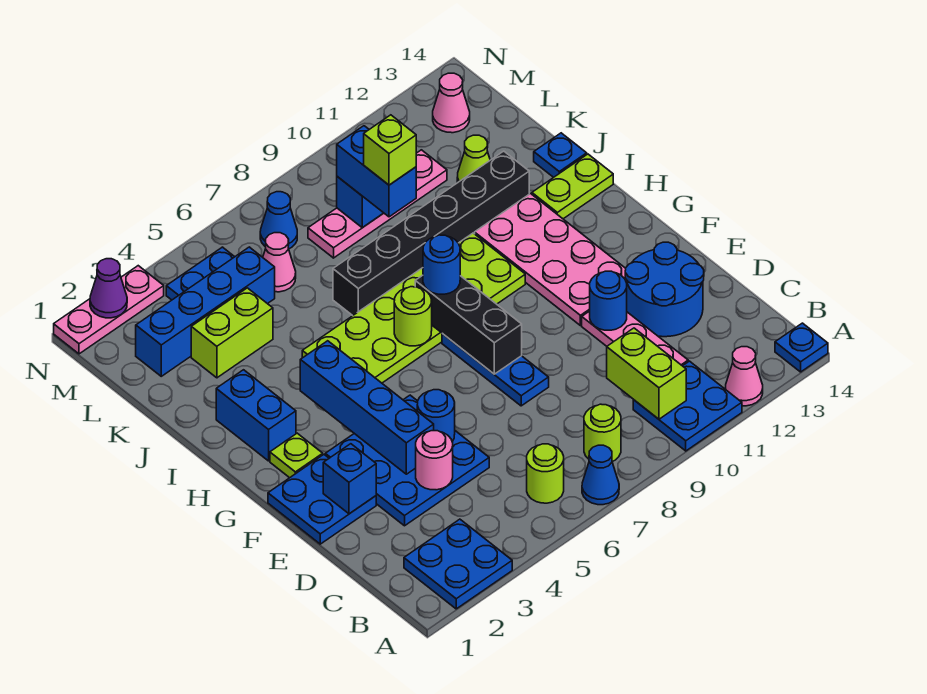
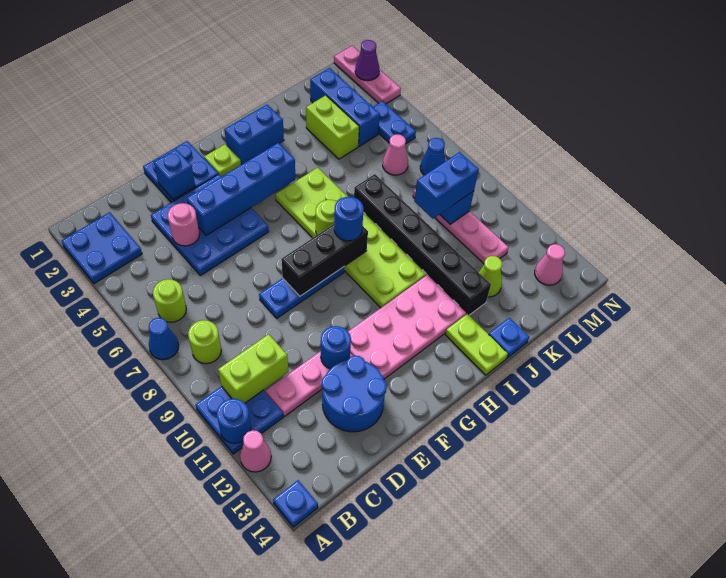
blue 1x1 round brick [417,390,455,442] -> blue 1x1 round brick moved to [217,399,251,443]
lime 1x1 brick [364,115,416,185] -> none
blue 1x4 brick [136,247,275,376] -> blue 1x3 brick [310,68,380,146]

